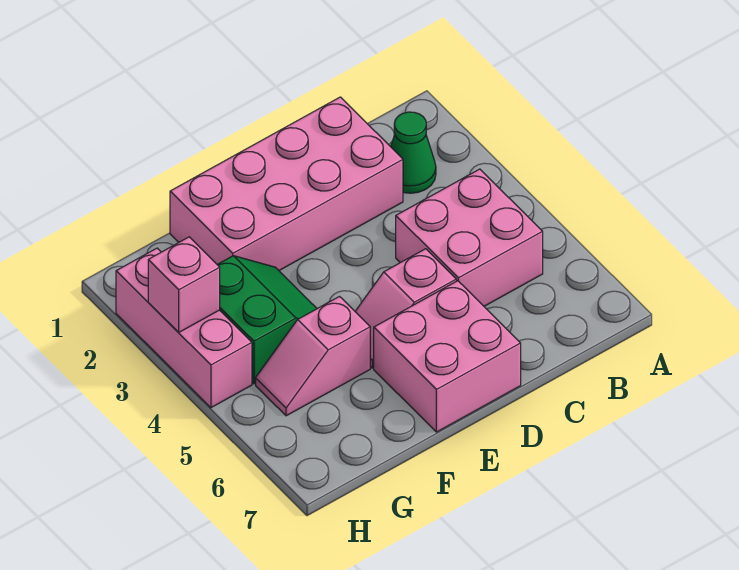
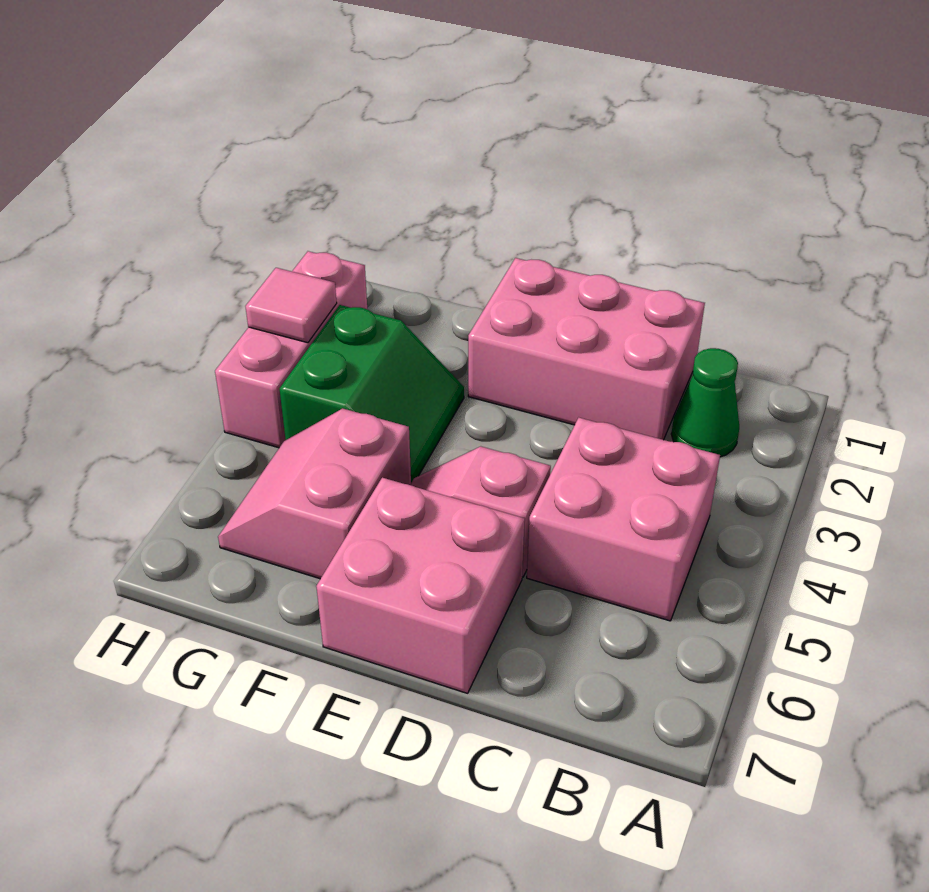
pink 2x4 brick [170,97,403,270] -> pink 2x3 brick [468,258,705,440]
pink 1x2 slope [256,297,370,416] -> pink 2x2 slope [218,409,411,579]
pink 1x1 brick [148,237,220,332] -> pink 1x1 tile [245,268,337,343]

